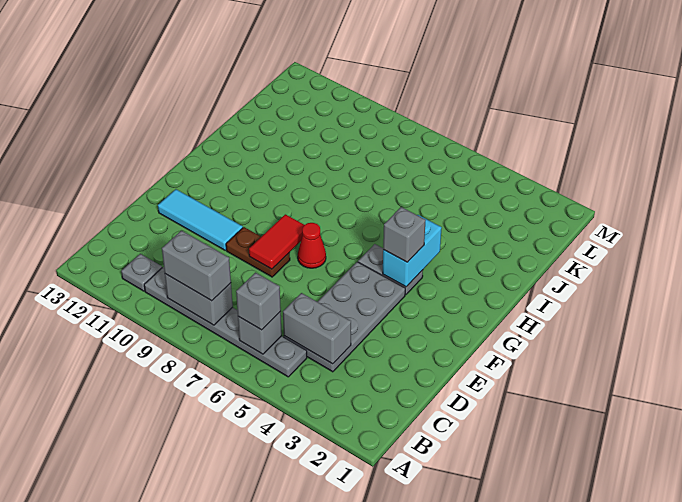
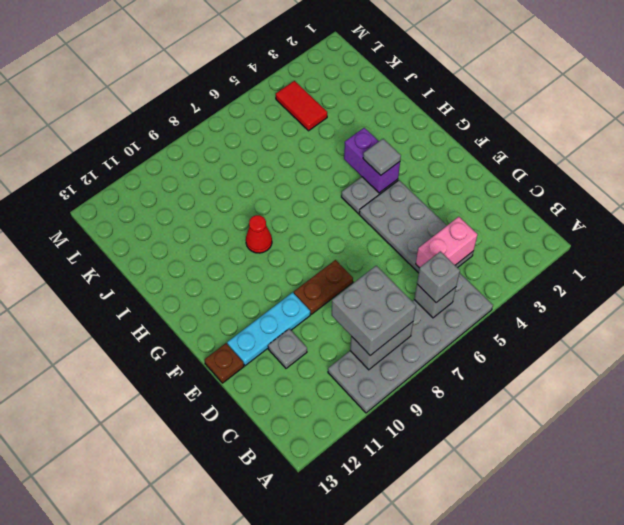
grey 1x6 plate [144,267,307,377] -> grey 2x6 plate [328,273,493,413]
grey 1x2 brick [162,230,231,301] -> grey 2x2 brick [332,266,416,356]
grey 1x1 plate [121,254,162,291] -> grey 1x1 plate moved to [268,329,307,368]
grey 1x2 brick [283,293,351,364] -> pink 1x2 brick [416,217,478,268]
red 1x2 tile [249,214,304,269] -> red 1x2 tile moved to [276,81,327,131]
cyan 1x3 tile [158,189,243,250] -> cyan 1x3 plate [227,292,310,366]
none -> brown 1x1 plate [204,343,244,383]
red 1x1 cone [298,223,326,268] -> red 1x1 cone moved to [246,215,272,253]
cyan 1x2 brick [383,215,442,287] -> purple 1x2 brick [344,128,400,193]
grey 1x1 brick [383,207,426,262] -> grey 1x1 tile [363,139,401,175]

